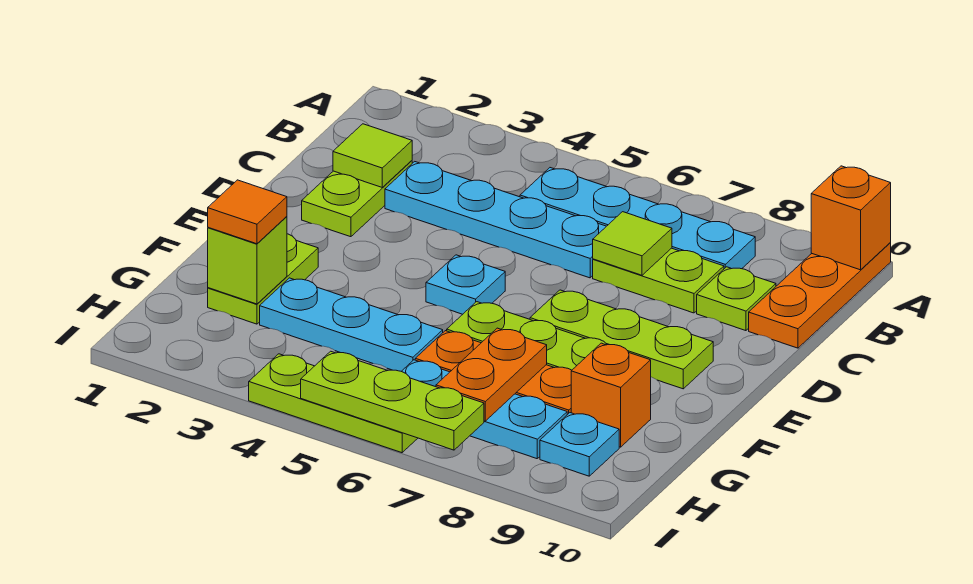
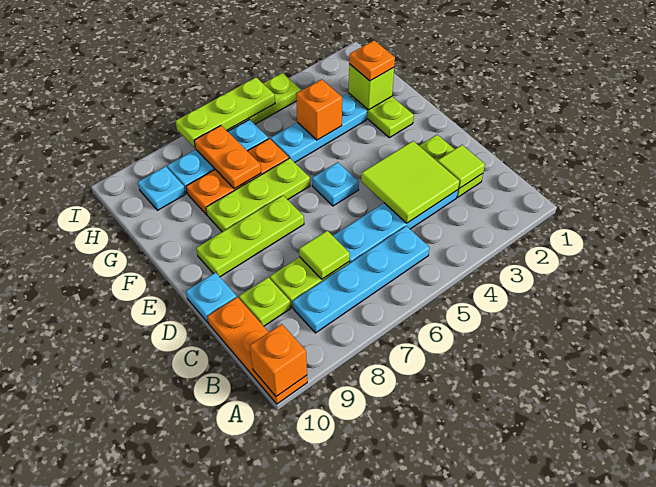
none -> lime 2x2 tile [361,141,459,223]
none -> cyan 1x1 plate [186,272,237,323]
orange 1x1 tile [208,180,287,244] -> orange 1x1 plate [349,41,395,81]
orange 1x1 brick [571,343,651,447] -> orange 1x1 brick moved to [296,79,342,140]

